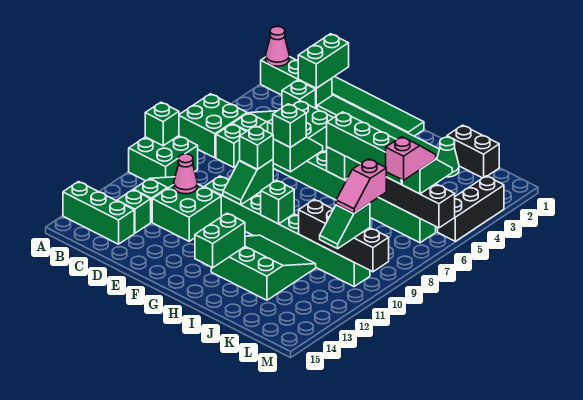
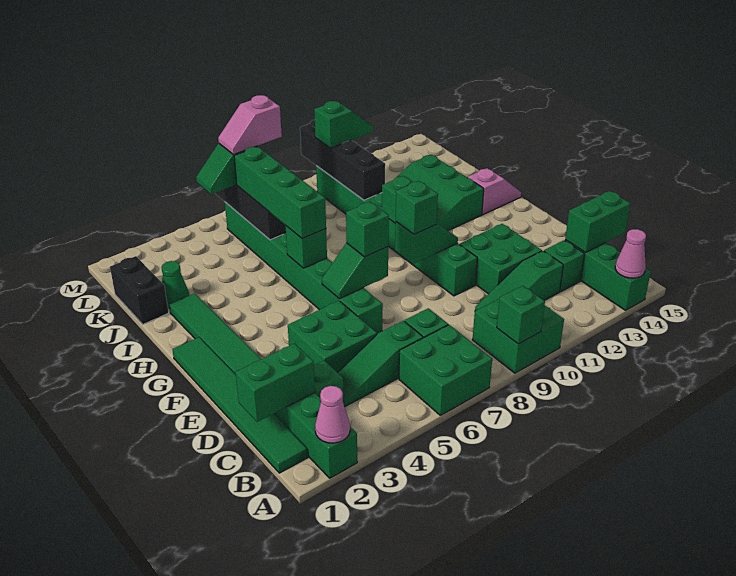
pink 1x1 cone [174,154,198,194] -> pink 1x1 cone moved to [615,229,646,278]
green 1x2 brick [195,213,245,268] -> green 1x2 brick moved to [565,191,631,253]
pink 1x2 slope [336,159,386,213] -> pink 1x2 slope moved to [467,168,521,215]
black 1x3 brick [438,176,504,241] -> none

